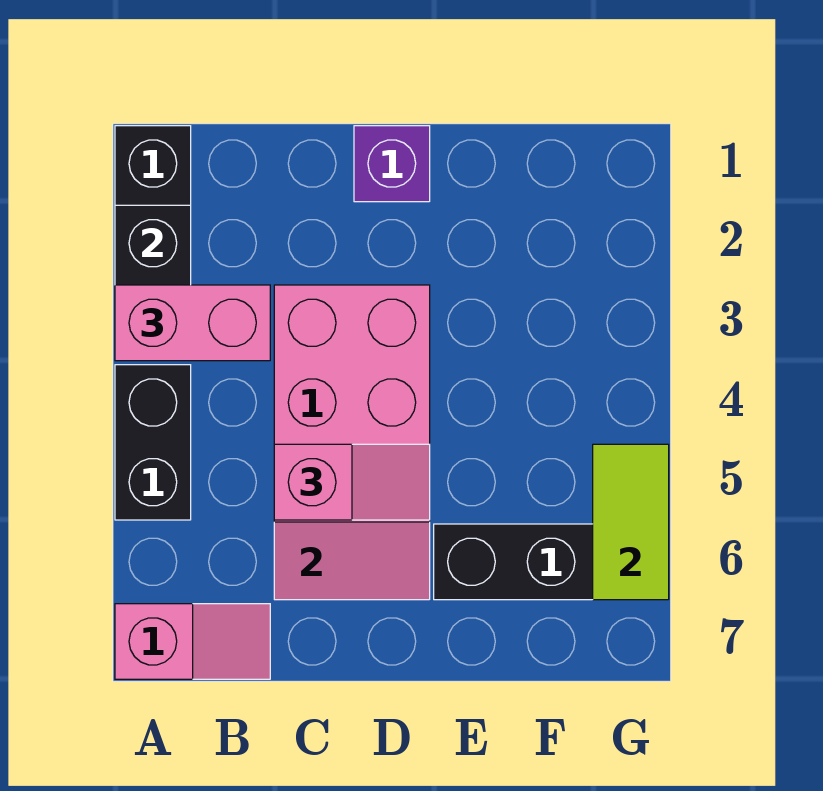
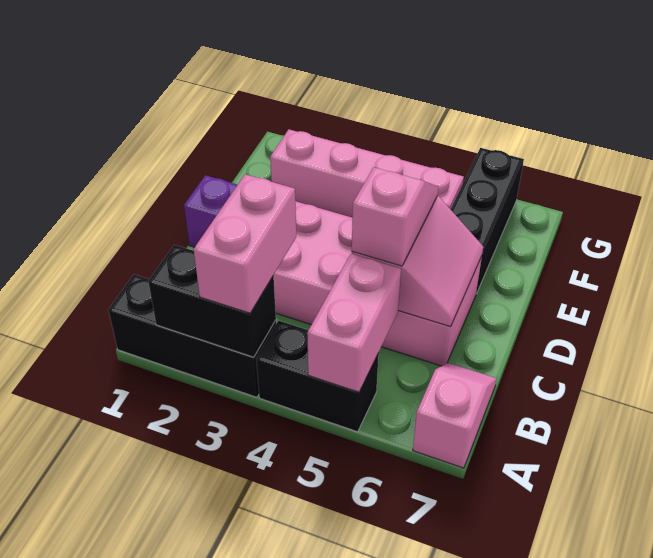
none -> pink 1x2 brick [307,254,401,392]
none -> pink 1x4 brick [270,129,464,217]
lime 1x2 tile [593,444,669,600] -> none

